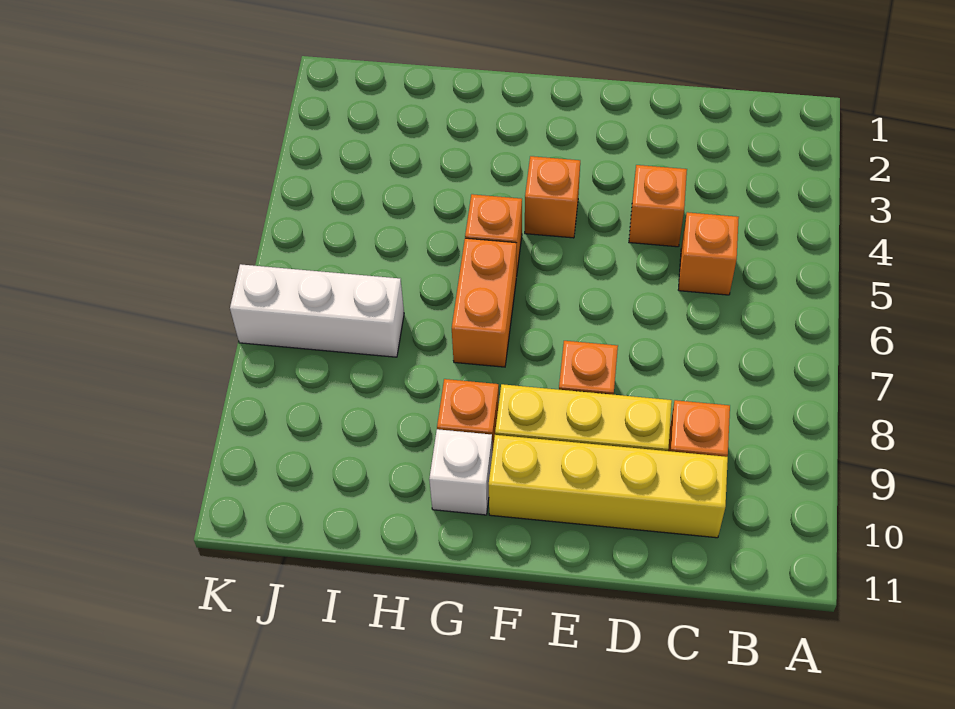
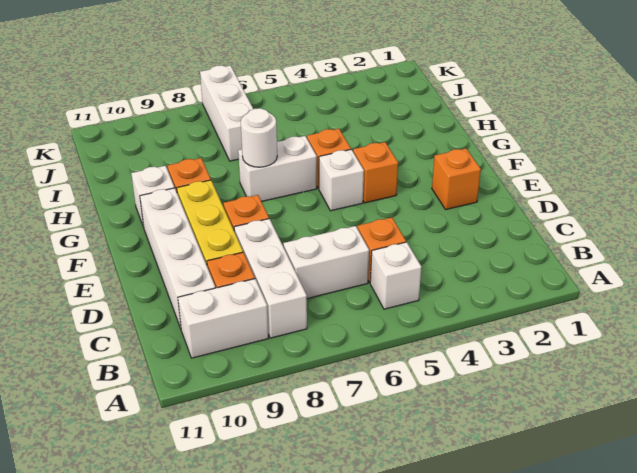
none -> white 1x1 brick [370,242,421,309]
none -> white 1x3 brick [234,219,307,338]
none -> white 1x2 brick [178,279,268,358]
none -> white 1x2 brick [283,226,369,299]
yellow 1x4 brick [489,435,728,538] -> white 1x4 brick [140,188,215,329]
orange 1x1 brick [629,165,687,247] -> orange 1x1 brick moved to [432,148,481,209]
none -> white 1x1 brick [319,149,364,211]
orange 1x2 brick [452,238,517,367] -> white 1x2 brick [238,136,317,201]
none -> white 1x1 round brick [241,108,277,167]

